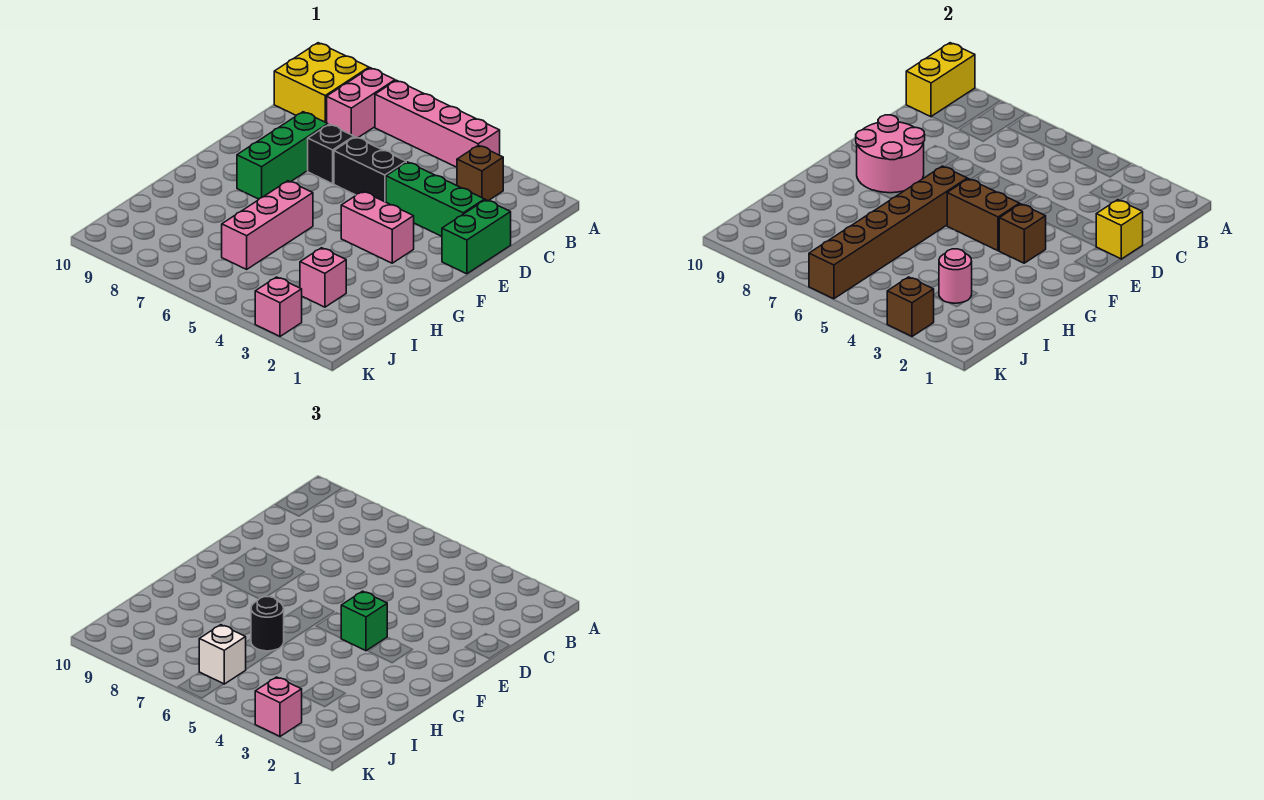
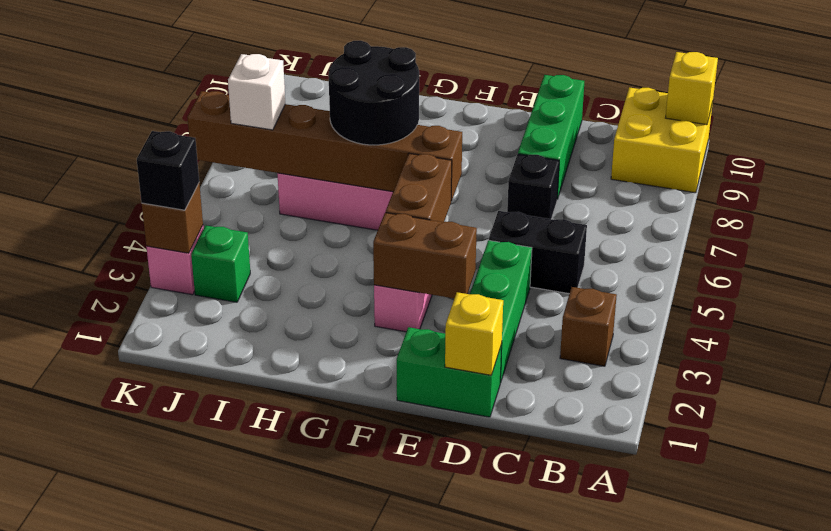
pink 1x4 brick [375,80,500,167] -> none
pink 1x2 brick [327,68,395,138] -> none
yellow 1x2 brick [906,43,975,117] -> yellow 1x1 brick [666,52,718,125]
black 1x2 brick [334,137,406,202] -> black 1x2 brick turned to [489,211,587,294]
green 1x3 brick [237,112,328,199] -> green 1x3 brick turned to [518,75,584,199]
pink 2x2 round brick [856,115,925,193] -> none
brown 1x1 brick [999,204,1046,263] -> brown 1x2 brick [373,213,477,298]
green 1x1 brick [341,591,387,651] -> green 1x1 brick moved to [191,225,250,302]
black 1x1 round brick [251,596,284,651] -> black 2x2 round brick [328,41,419,145]
pink 1x1 brick [300,248,346,307] -> none
pink 1x1 round brick [939,249,972,303] -> none
pink 1x1 brick [255,677,302,736] -> black 1x1 brick [137,131,199,210]

